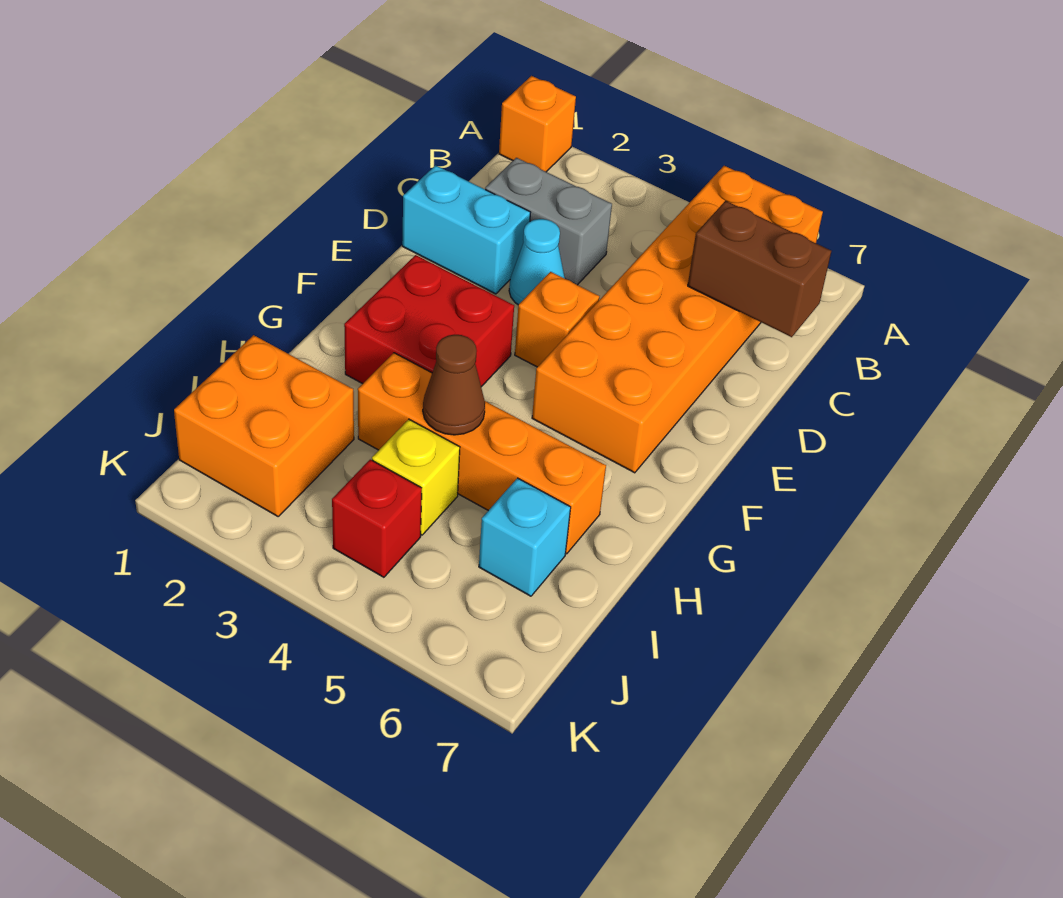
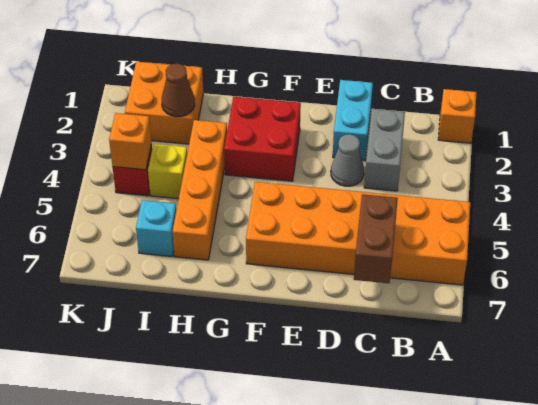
cyan 1x1 cone [509,219,565,305] -> grey 1x1 cone [331,134,364,186]
orange 1x1 brick [515,272,599,367] -> orange 1x1 brick moved to [109,113,152,170]
brown 1x1 cone [423,335,485,435] -> brown 1x1 cone moved to [162,64,195,117]

